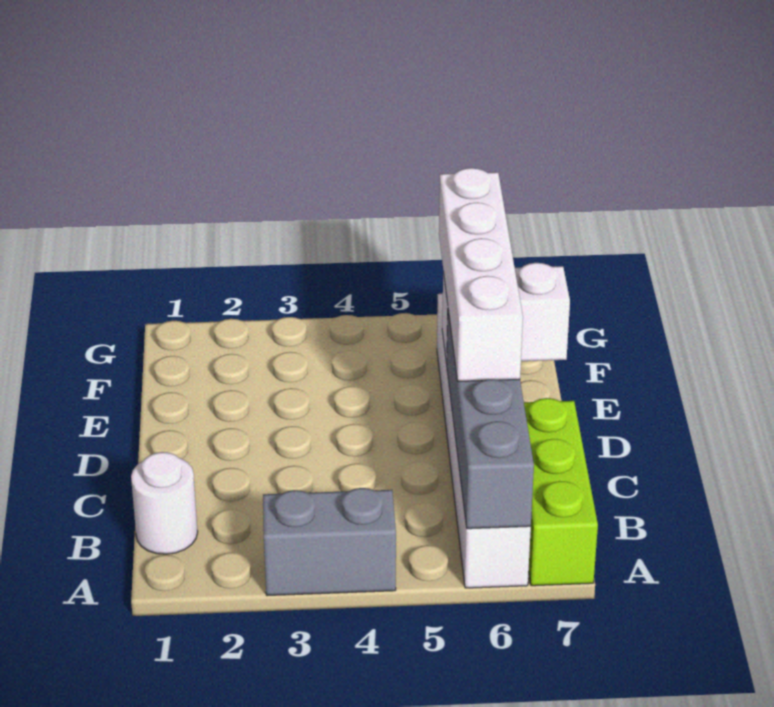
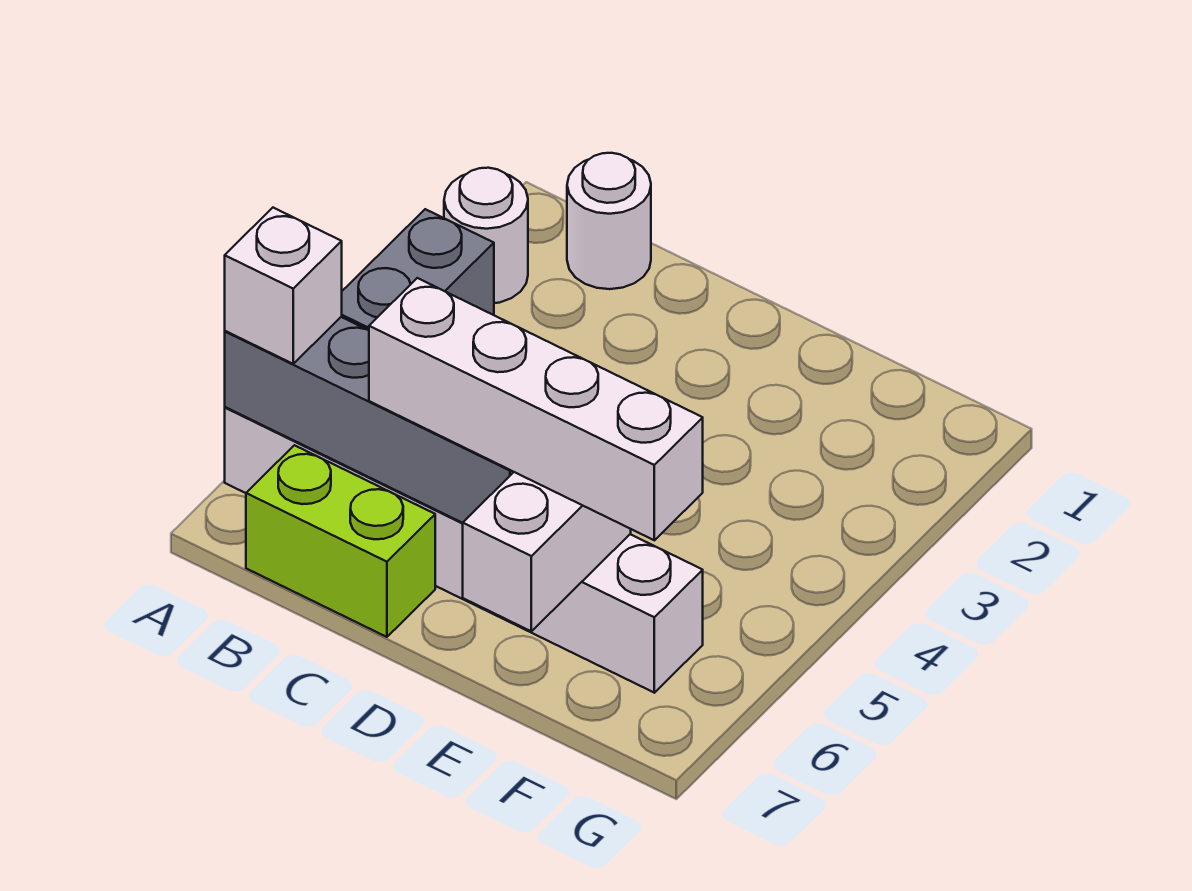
none -> white 1x1 round brick [444,168,528,303]
none -> white 1x1 brick [225,208,342,364]
lime 1x3 brick [524,398,598,586] -> lime 1x2 brick [246,445,435,637]

